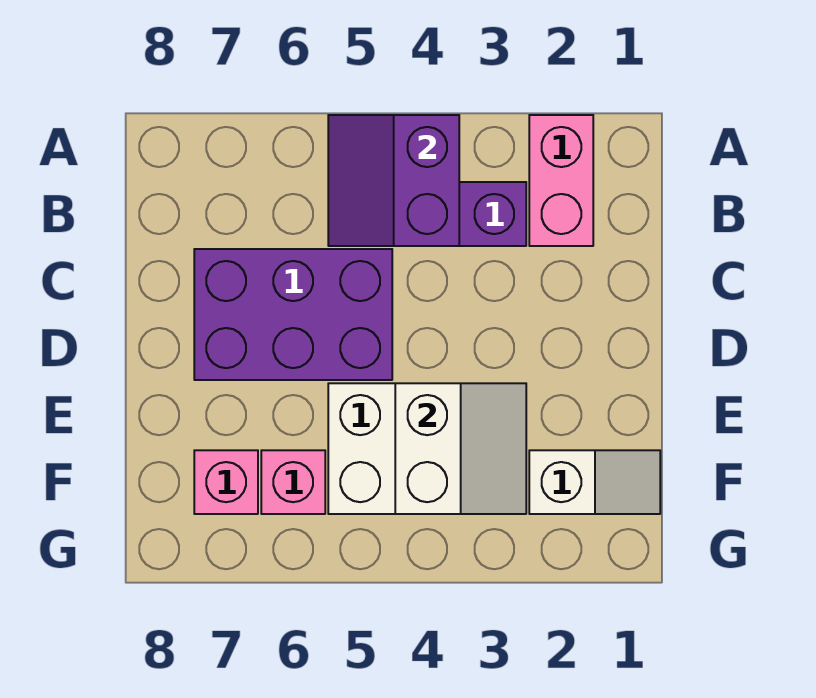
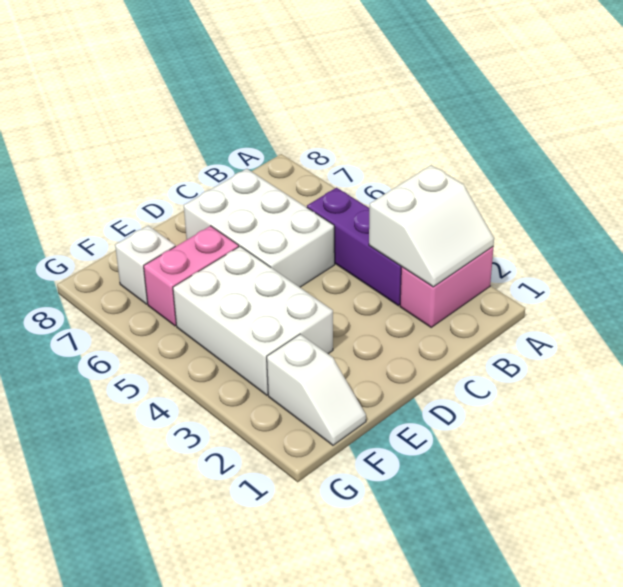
purple 2x2 slope [328,115,459,246] -> none
purple 2x3 brick [194,249,392,380] -> white 2x3 brick [184,169,335,287]
white 2x2 slope [395,383,526,514] -> white 2x2 slope moved to [369,165,494,287]
pink 1x1 brick [261,450,325,514] -> pink 1x2 brick [144,226,239,326]
pink 1x1 brick [194,450,258,514] -> white 1x1 brick [115,226,175,304]

